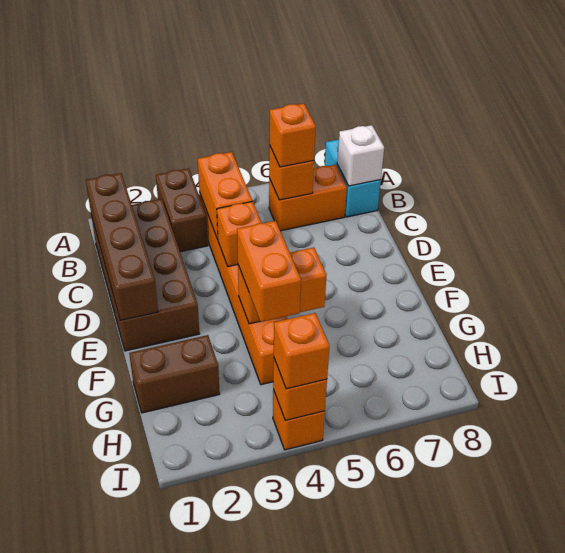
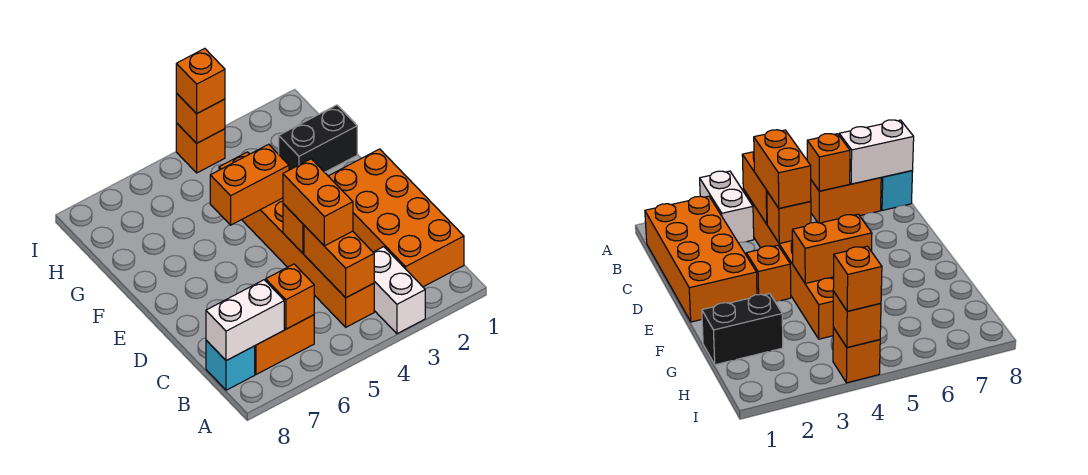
brown 1x2 brick [156,168,208,252] -> white 1x2 brick [373,247,425,334]
cyan 1x2 brick [325,140,381,217] -> cyan 1x1 brick [206,340,255,390]
brown 2x4 brick [91,199,200,351] -> orange 2x4 brick [329,149,464,287]
brown 1x4 brick [86,173,158,320] -> none
orange 1x1 brick [270,104,316,167] -> orange 1x1 brick moved to [746,245,791,302]
white 1x1 brick [337,125,384,186] -> white 1x2 brick [206,280,284,361]
orange 1x2 brick [237,221,301,322] -> orange 1x2 brick moved to [283,159,353,246]
brown 1x2 brick [129,335,220,413] -> black 1x2 brick [279,105,357,172]

